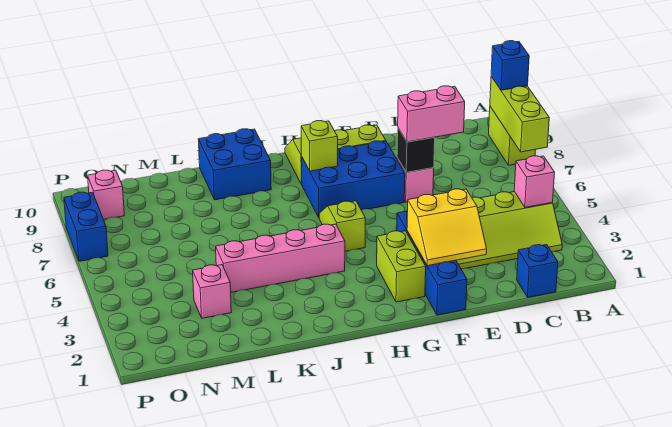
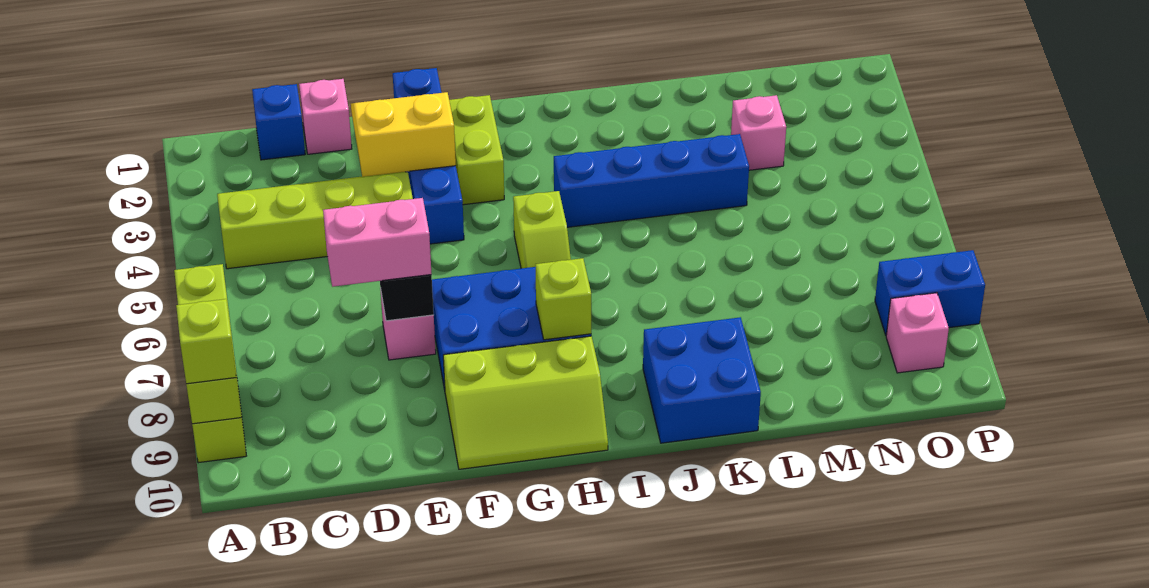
blue 1x1 brick [491,41,529,90] -> lime 1x1 brick [176,299,236,384]
pink 1x1 brick [514,156,555,207] -> pink 1x1 brick moved to [299,79,352,154]
pink 1x4 brick [216,224,345,292] -> blue 1x4 brick [554,134,749,227]
blue 1x2 brick [64,192,108,261] -> blue 1x2 brick turned to [875,250,985,335]

